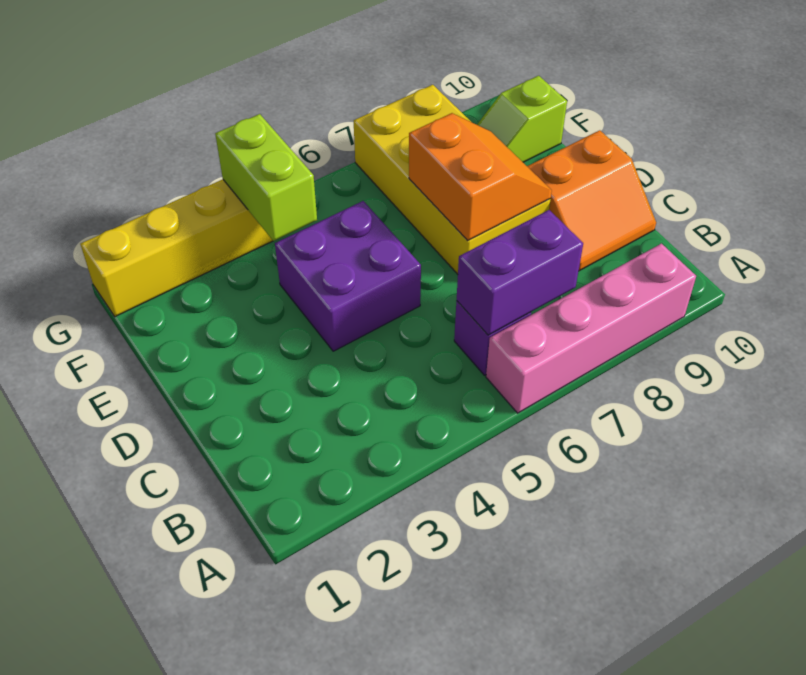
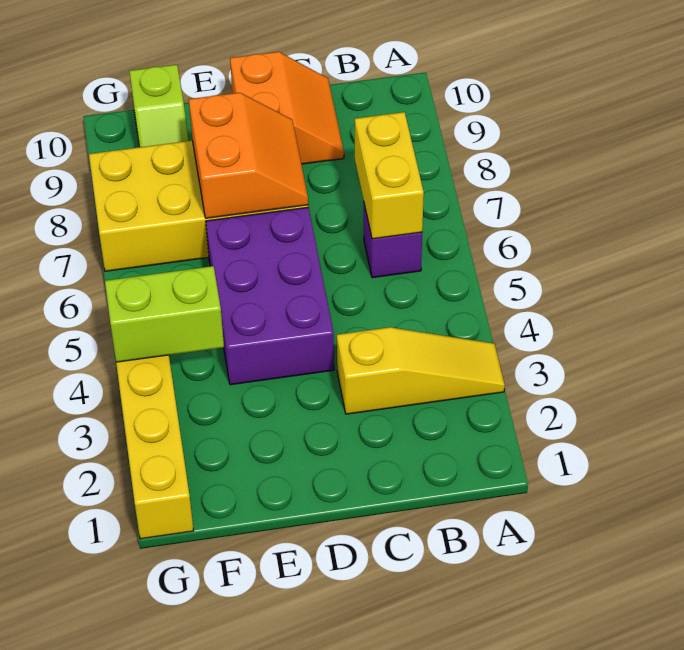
none -> yellow 1x3 slope [337,327,505,414]
pink 1x4 brick [486,244,696,413] -> none
purple 1x2 brick [457,210,583,335] -> yellow 1x2 brick [355,112,424,239]
purple 2x2 brick [275,201,421,351] -> purple 2x3 brick [206,207,334,385]
orange 2x2 slope [409,113,552,241] -> orange 2x2 slope turned to [189,93,308,218]

